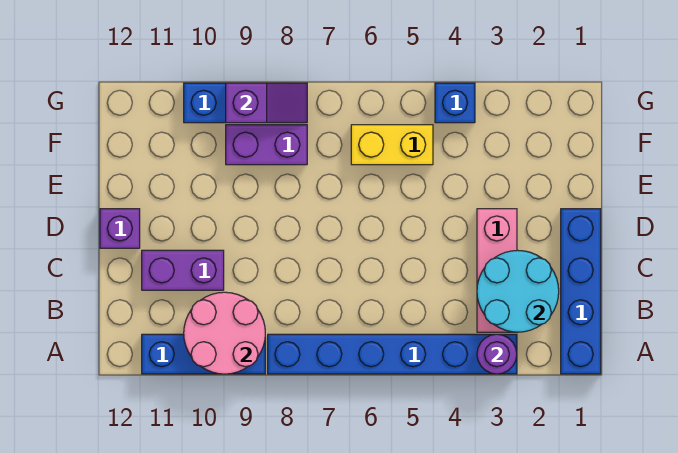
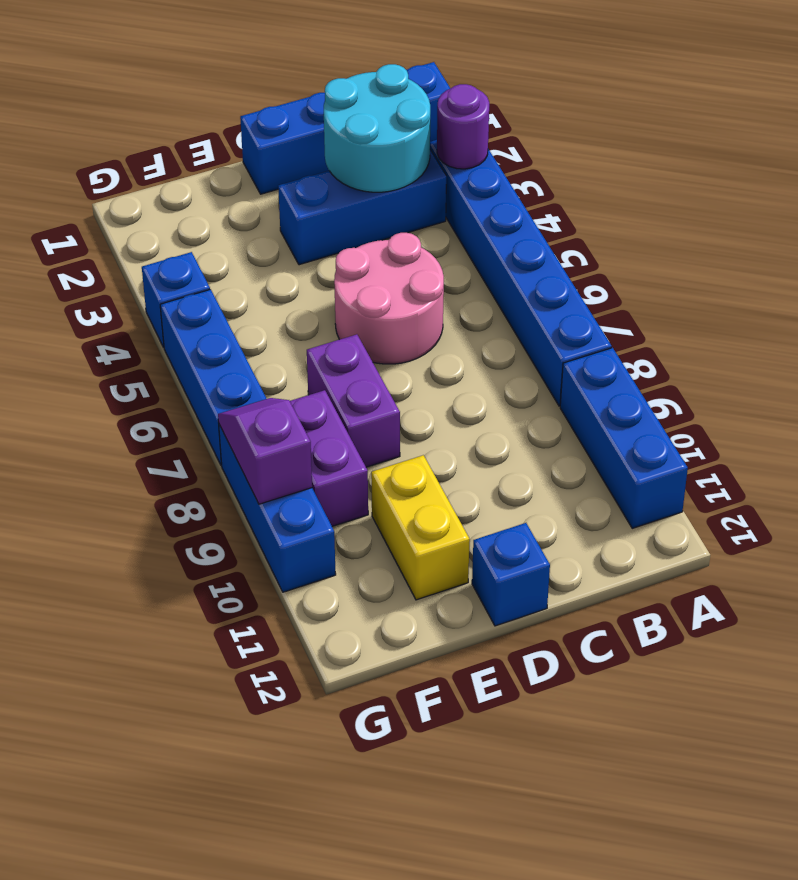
pink 2x2 round brick [184,292,265,374] -> pink 2x2 round brick moved to [334,233,444,364]
pink 1x3 brick [477,209,517,332] -> blue 1x3 brick [278,149,446,265]
purple 1x2 brick [142,250,224,290] -> purple 1x2 brick moved to [307,334,400,467]
purple 1x1 brick [100,209,140,248] -> blue 1x1 brick [472,523,550,626]
yellow 1x2 brick [351,125,433,165] -> yellow 1x2 brick moved to [371,455,470,600]
none -> blue 1x3 brick [160,289,267,465]

